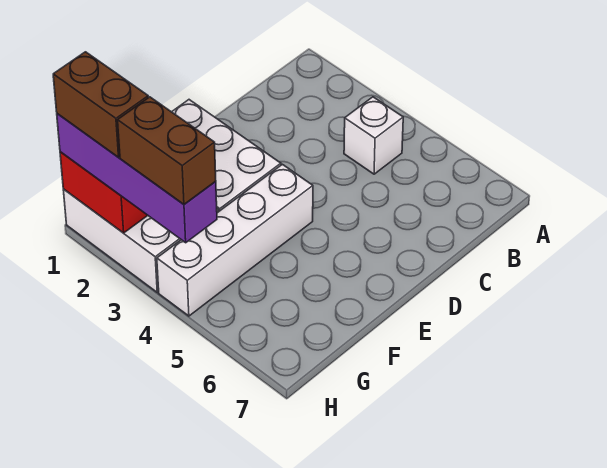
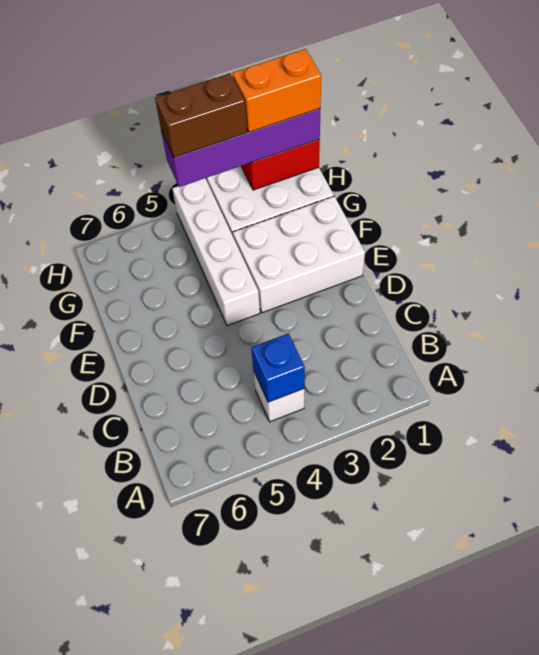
none -> blue 1x1 brick [251,333,305,402]
brown 1x2 brick [53,52,148,157] -> orange 1x2 brick [232,49,321,132]

